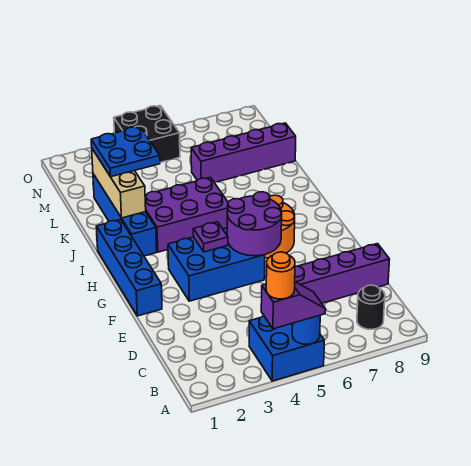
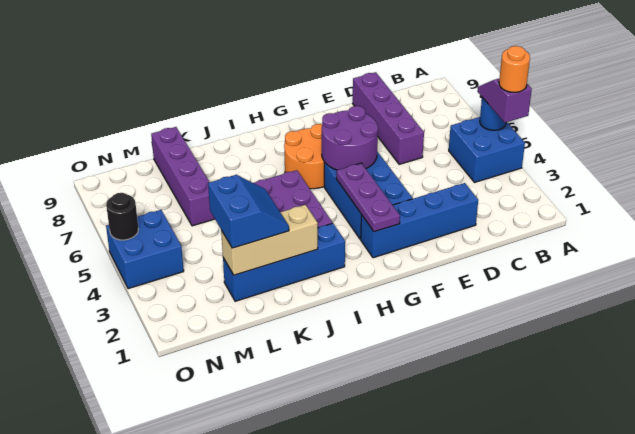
black 1x1 round brick [357,285,385,329] -> black 1x1 round brick moved to [106,193,138,240]
blue 1x4 brick [96,220,162,316] -> blue 1x4 brick moved to [361,183,478,258]
purple 1x1 plate [193,222,228,252] -> purple 1x3 plate [336,163,400,232]
blue 2x2 plate [91,127,160,177] -> blue 2x2 slope [208,175,289,248]
black 2x2 brick [114,106,180,163] -> blue 2x2 brick [106,210,184,289]

